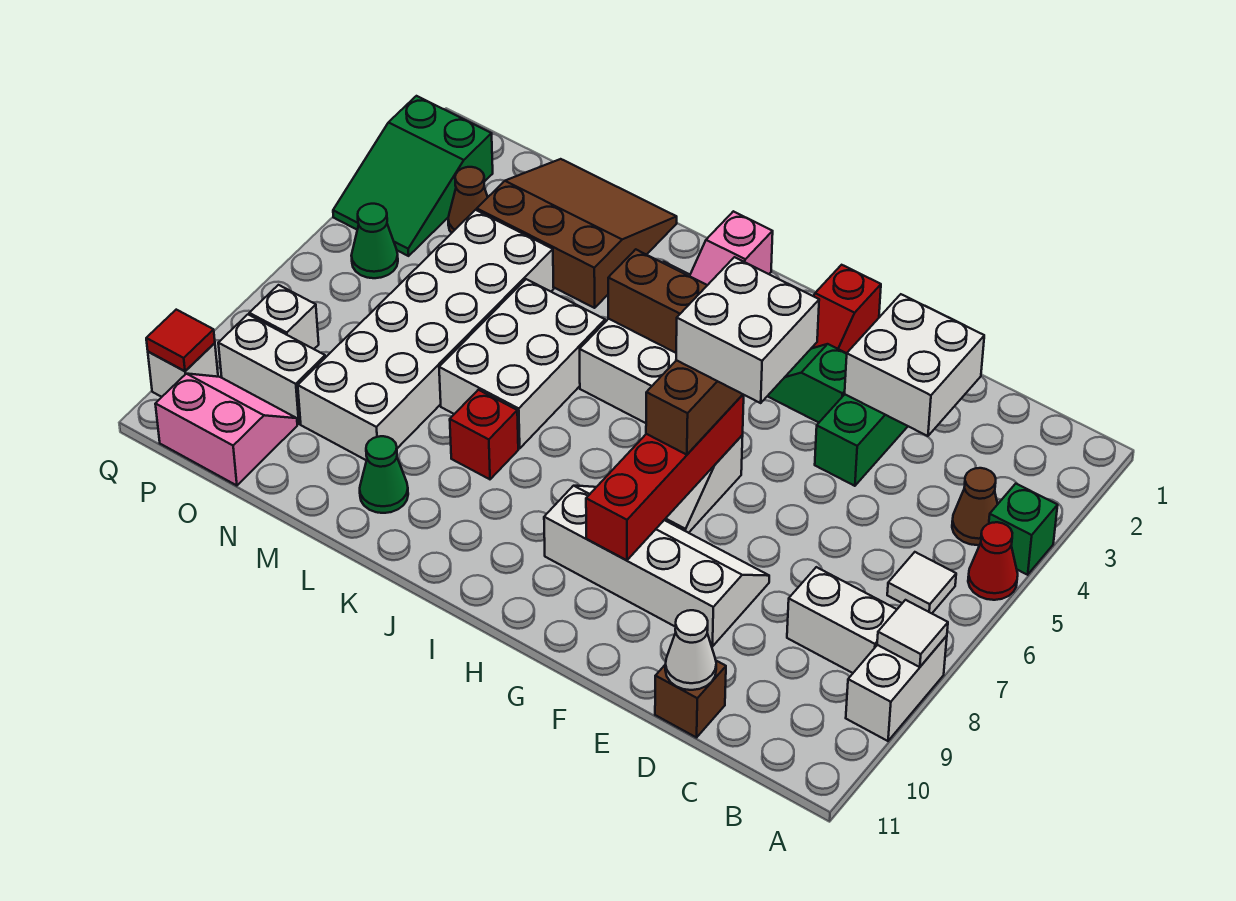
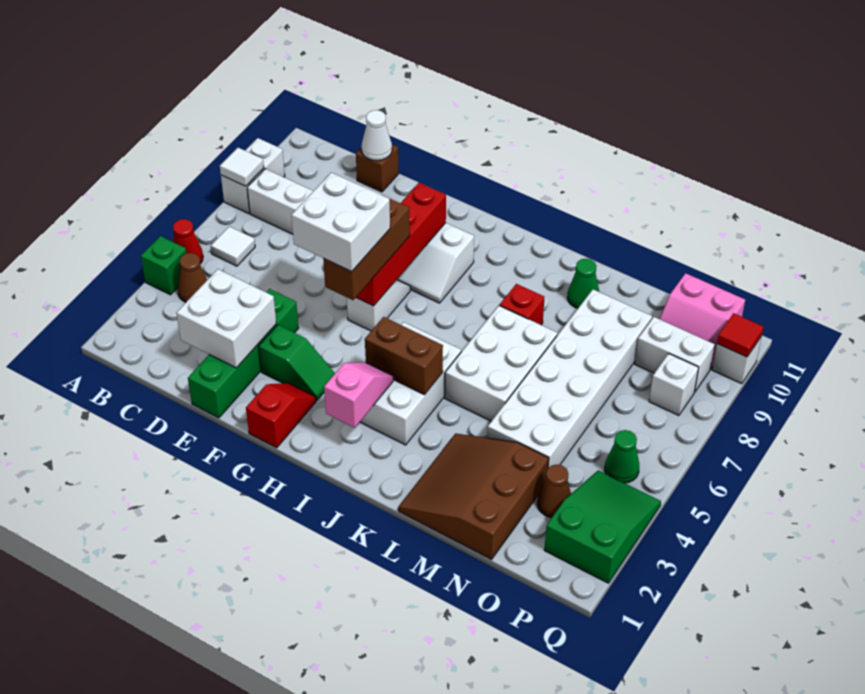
brown 3x3 slope [477,159,677,308] -> brown 3x3 slope turned to [398,433,549,560]

